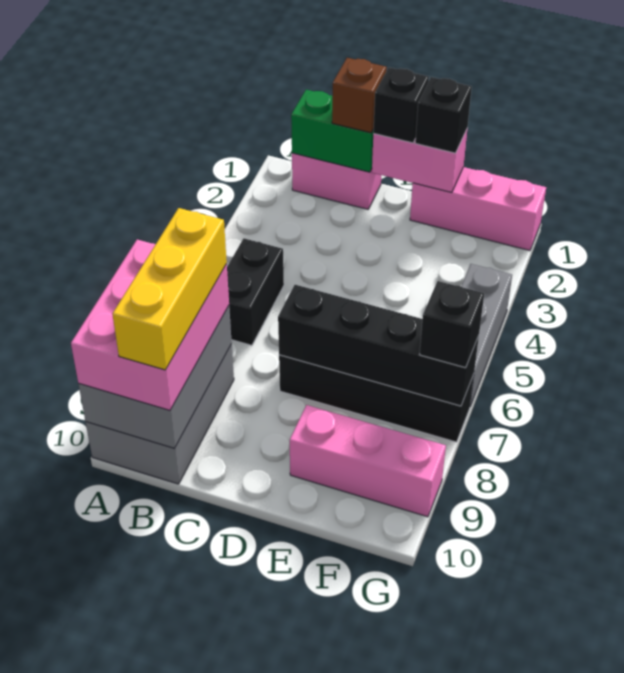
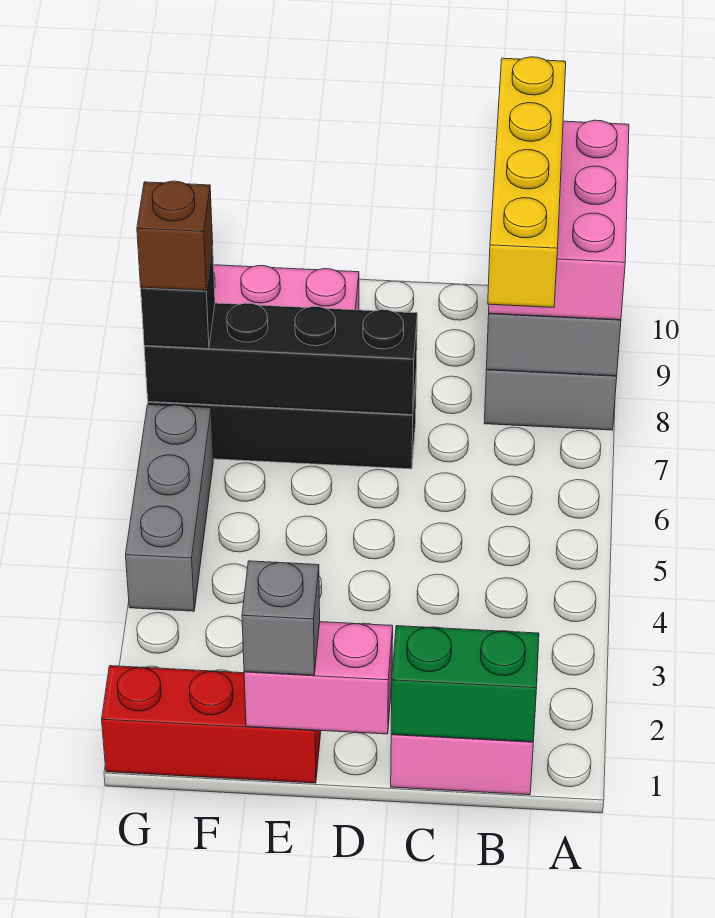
black 1x2 brick [227,238,284,345] -> none
yellow 1x3 brick [112,208,227,370] -> yellow 1x4 brick [488,57,566,307]
brown 1x1 brick [332,58,387,133] -> brown 1x1 brick moved to [137,181,213,291]
black 1x1 brick [373,67,429,143] -> none
pink 1x3 brick [410,167,546,251] -> red 1x3 brick [102,666,321,783]
black 1x1 brick [415,77,472,153] -> grey 1x1 brick [242,561,320,675]

